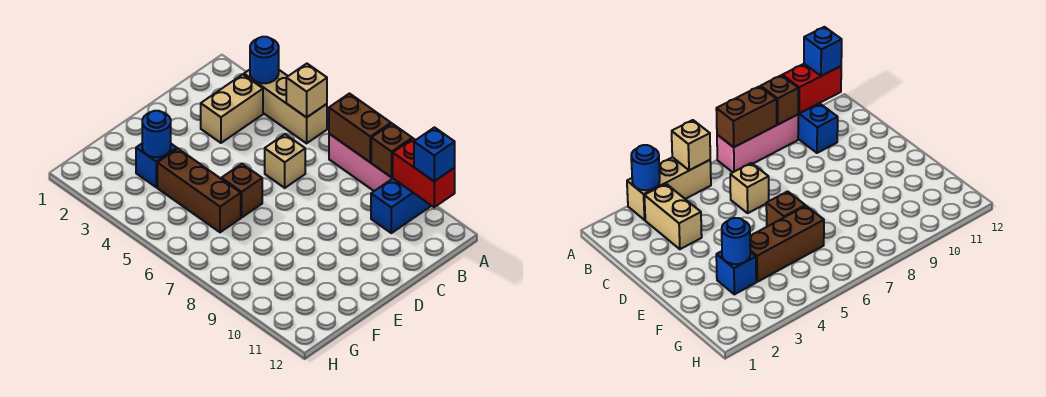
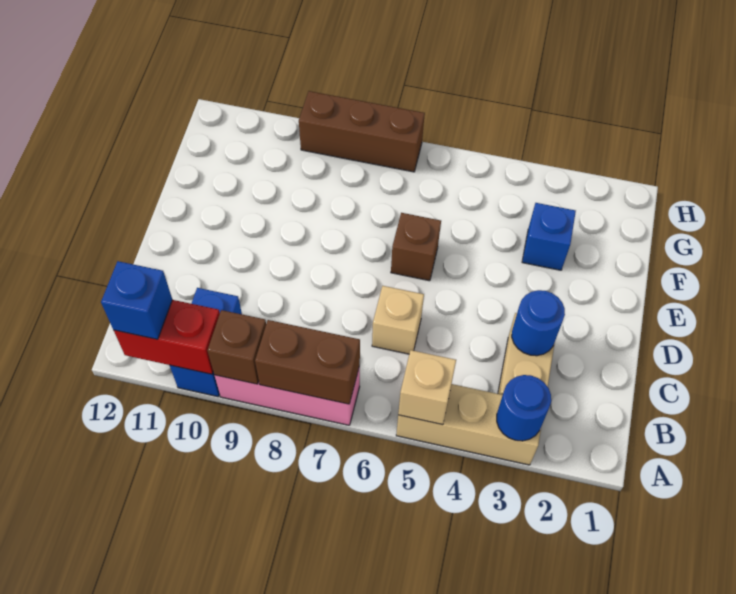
blue 1x1 round brick [142,111,171,157] -> blue 1x1 round brick moved to [512,290,565,356]
brown 1x3 brick [157,149,241,232] -> brown 1x3 brick moved to [299,91,425,172]

